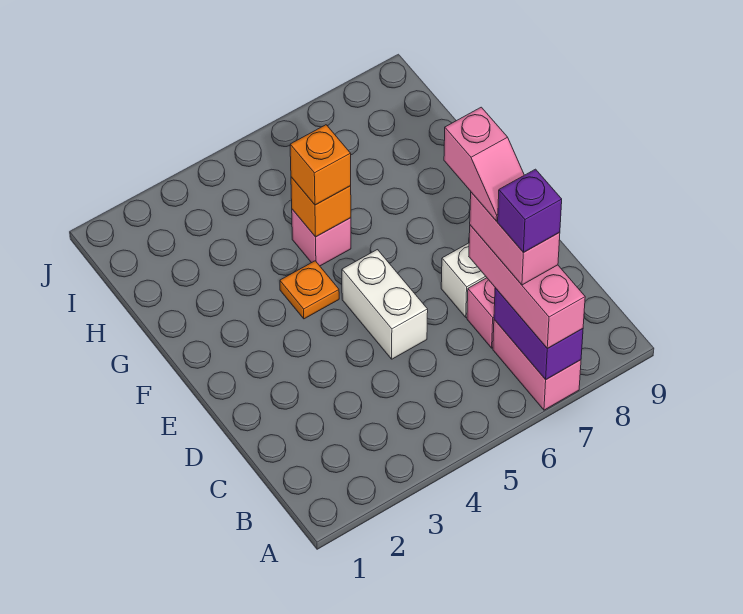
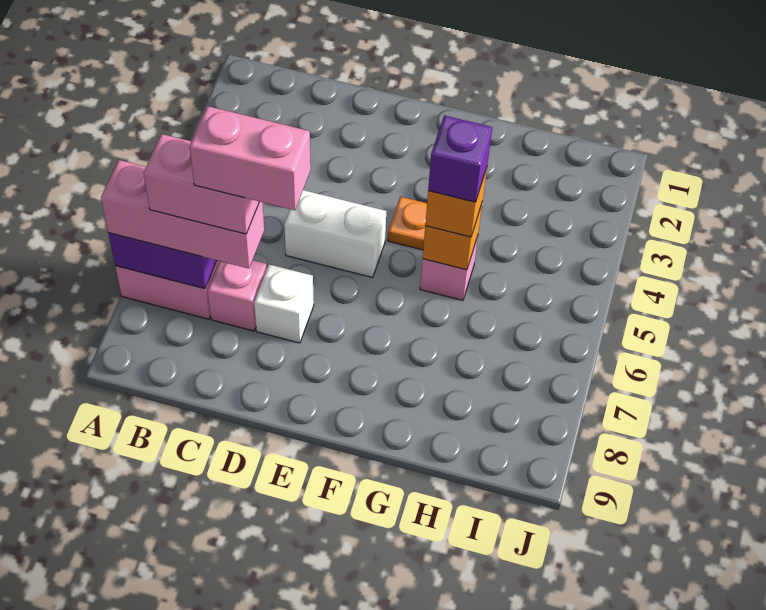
purple 1x1 brick [498,169,562,253] -> purple 1x1 brick moved to [428,115,492,202]
pink 1x2 slope [444,107,524,221] -> pink 1x2 brick [189,106,311,210]

